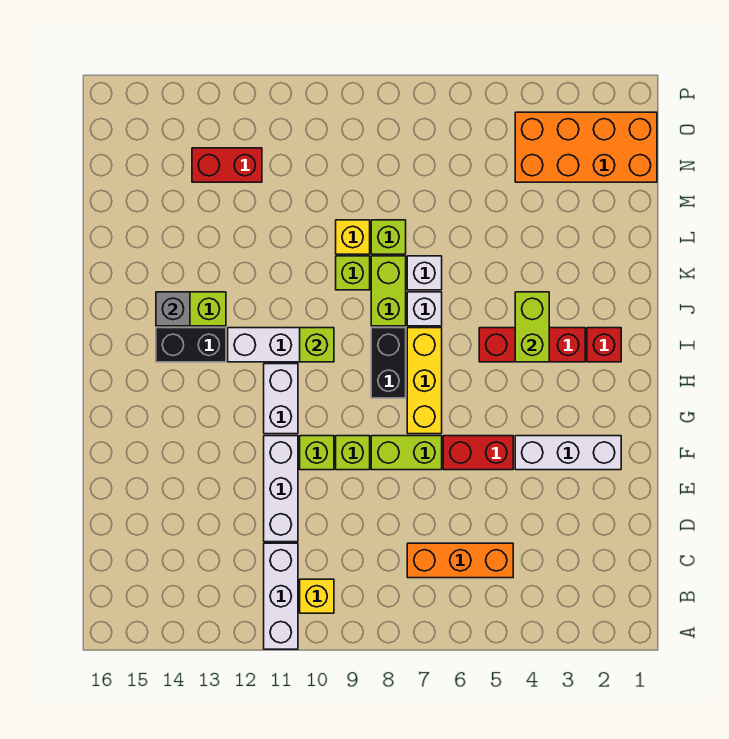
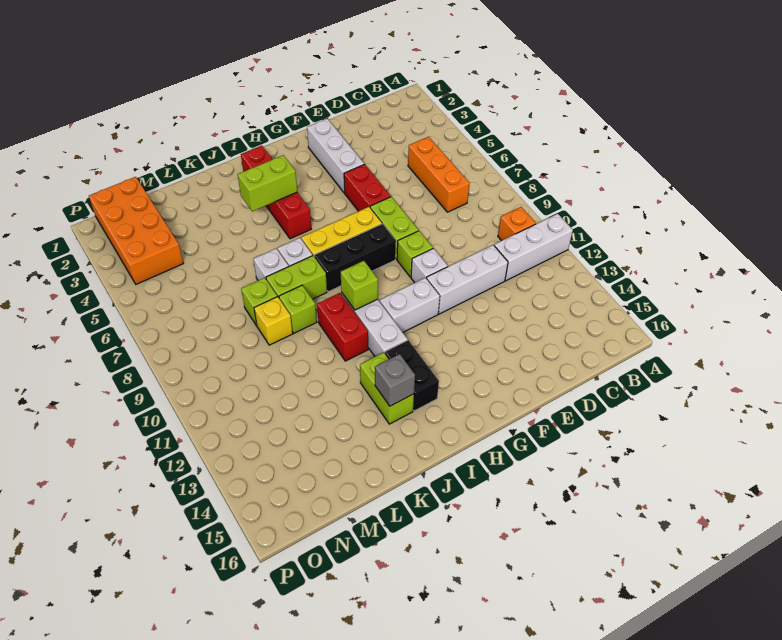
yellow 1x1 brick [300,579,334,613] -> orange 1x1 brick [498,207,536,241]
lime 1x1 brick [300,436,334,470] -> white 1x1 brick [411,248,448,283]
black 1x2 brick [371,328,406,398] -> black 1x3 brick [314,224,396,292]
red 1x2 brick [192,148,262,182] -> red 1x2 brick moved to [317,293,368,361]

